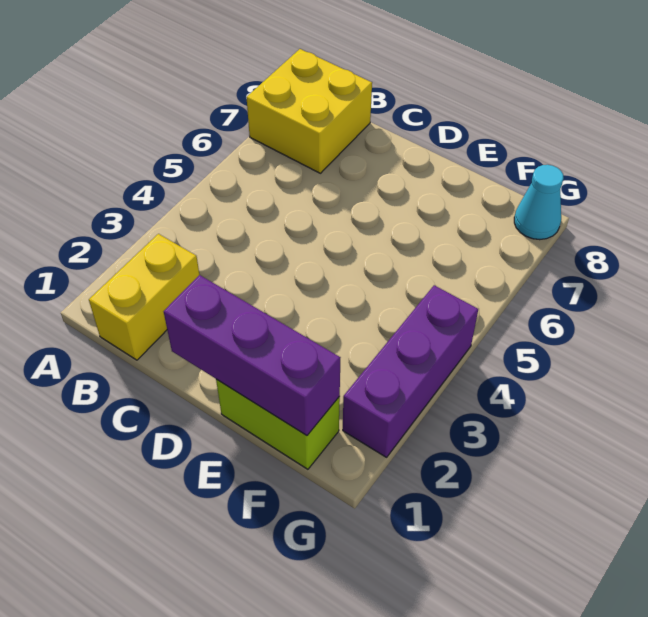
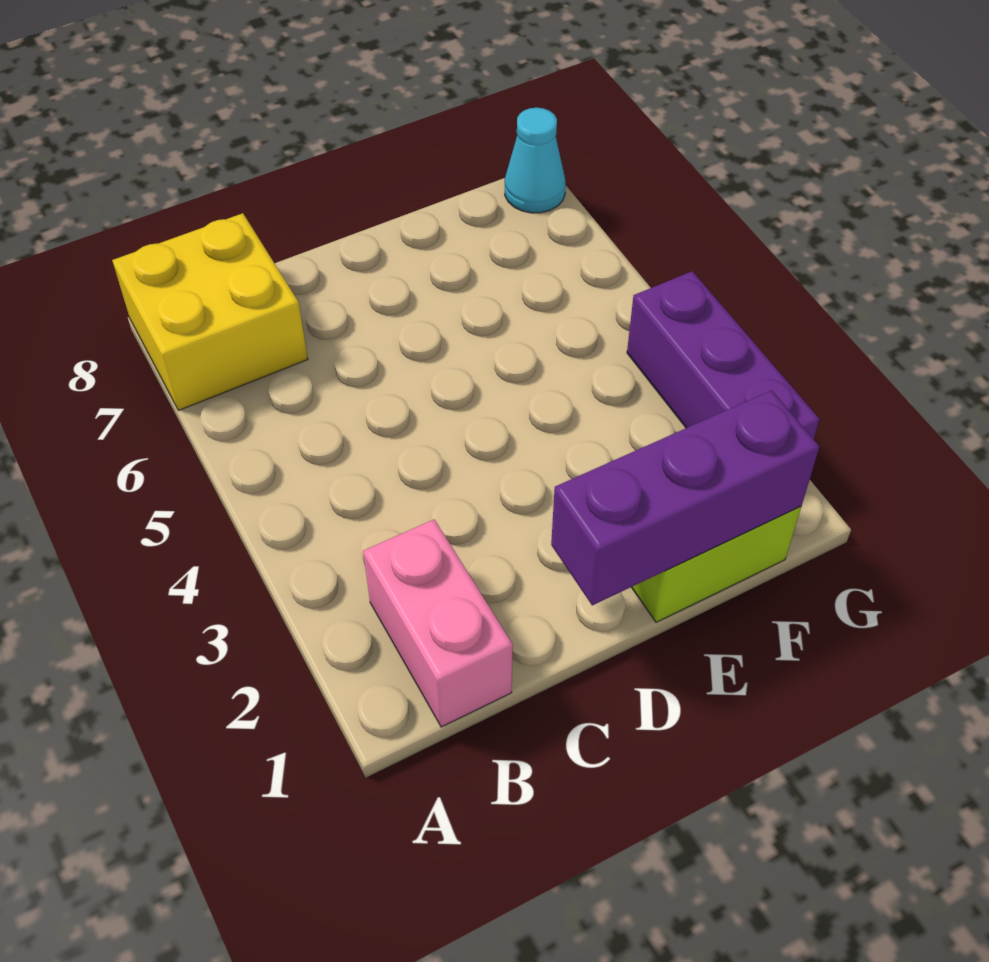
yellow 1x2 brick [89,234,199,360] -> pink 1x2 brick [363,519,513,727]

